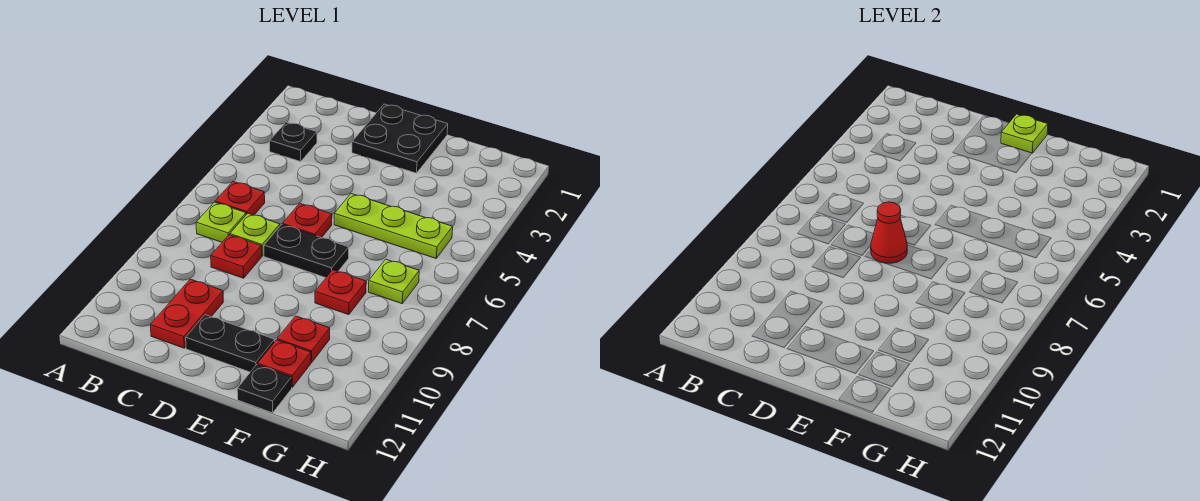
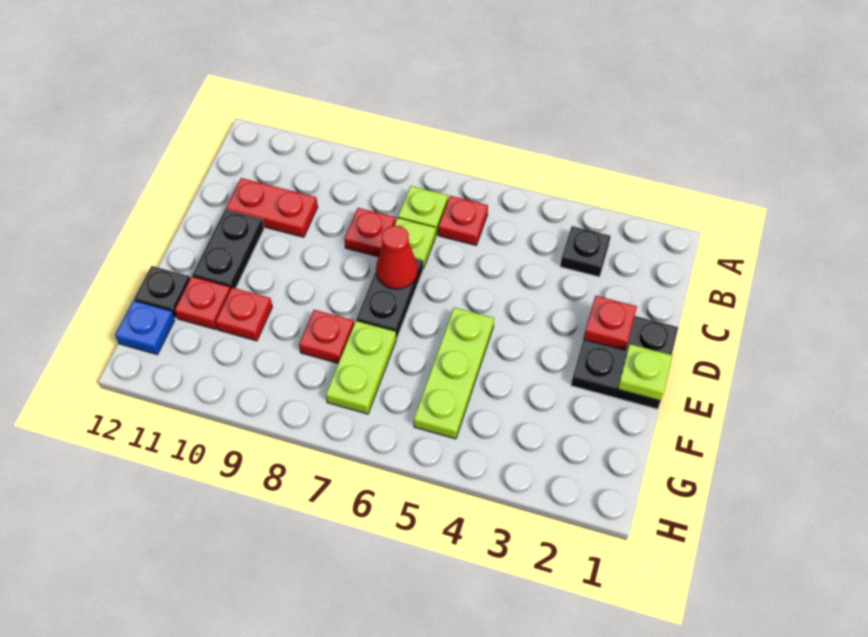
red 1x1 plate [282,203,332,238] -> red 1x1 plate moved to [584,296,637,350]
lime 1x1 plate [369,259,419,304] -> lime 1x2 plate [326,321,396,414]
none -> blue 1x1 plate [115,301,175,354]

